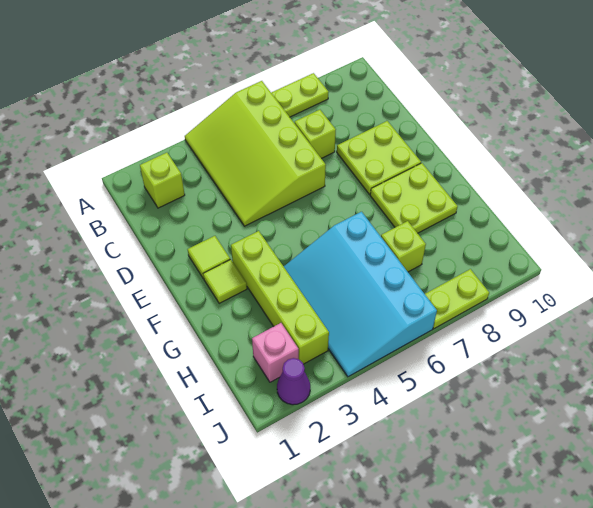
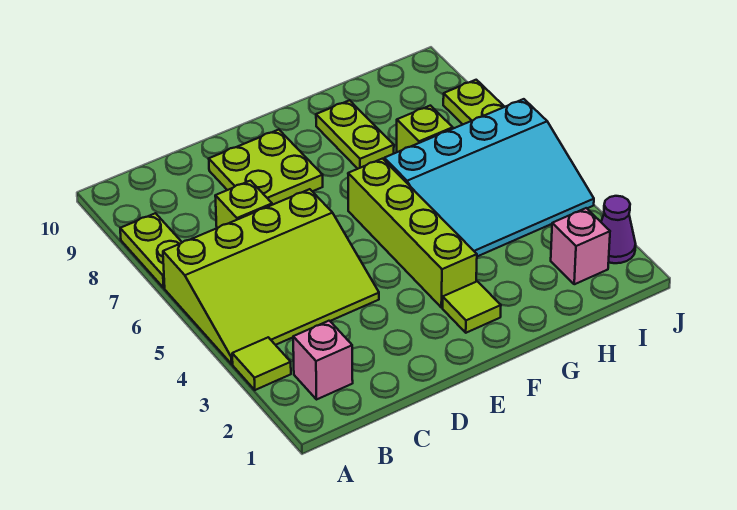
lime 1x1 brick [140,153,185,208] -> pink 1x1 brick [293,321,353,399]
lime 1x1 tile [188,236,230,279] -> lime 1x1 tile moved to [232,337,291,390]
lime 1x4 brick [231,231,329,364] -> lime 1x4 brick turned to [348,159,477,308]
lime 2x2 plate [370,163,458,233] -> lime 1x2 plate [316,100,394,169]

